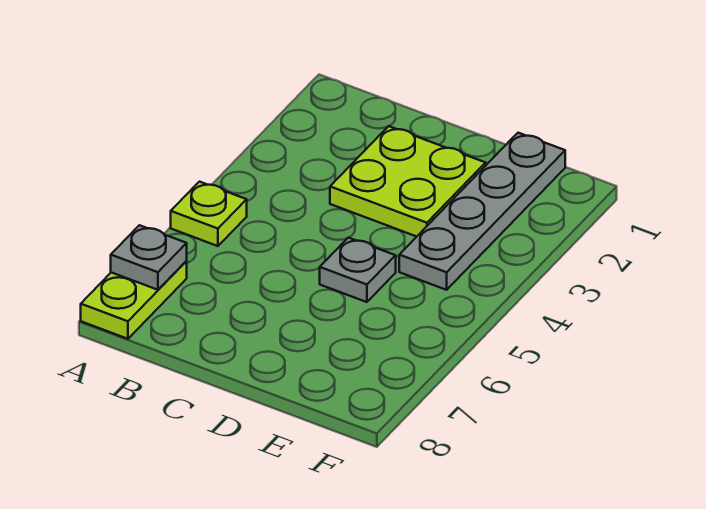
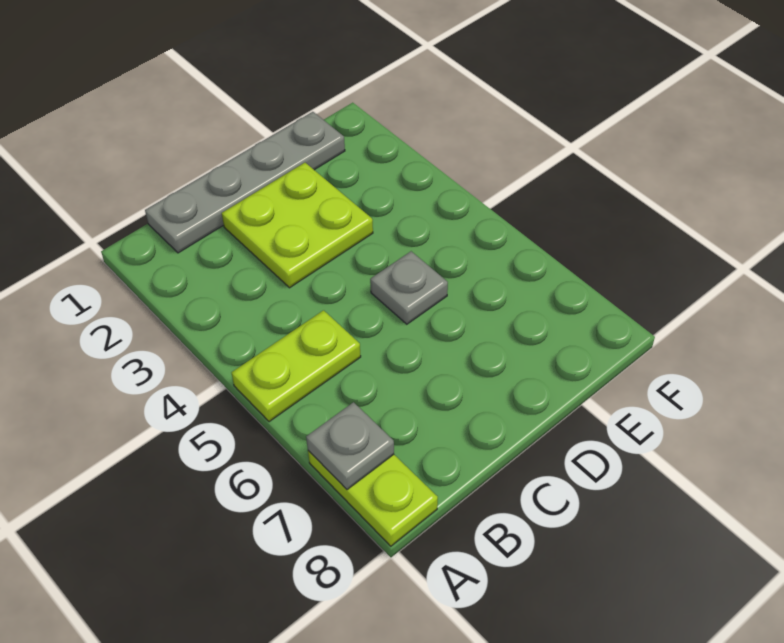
lime 1x1 plate [171,182,247,246] -> lime 1x2 plate [231,310,361,422]
grey 1x4 plate [399,133,565,290] -> grey 1x4 plate turned to [145,112,345,253]

